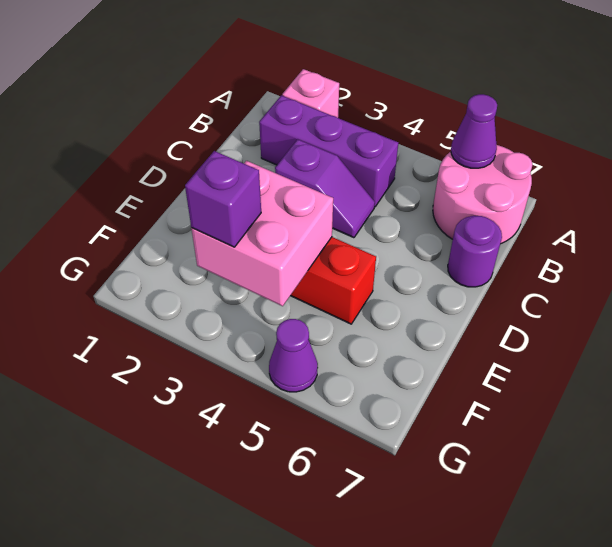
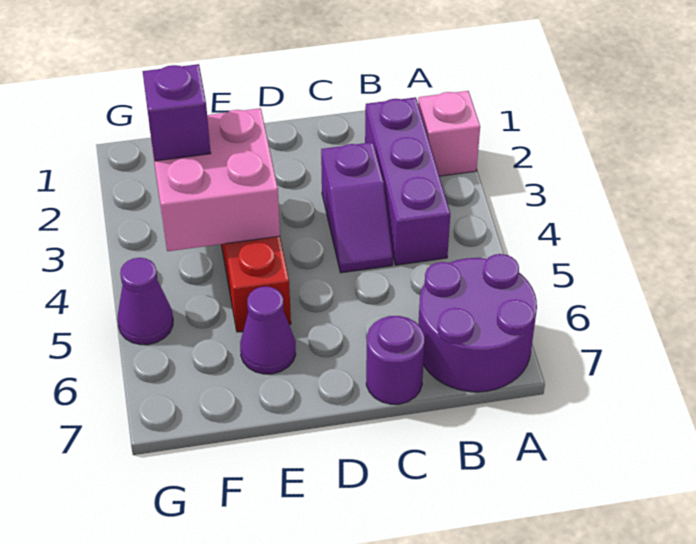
pink 2x2 round brick [433,145,532,244] -> purple 2x2 round brick [418,254,537,392]
purple 1x1 cone [451,94,497,168] -> purple 1x1 cone moved to [240,286,296,374]

